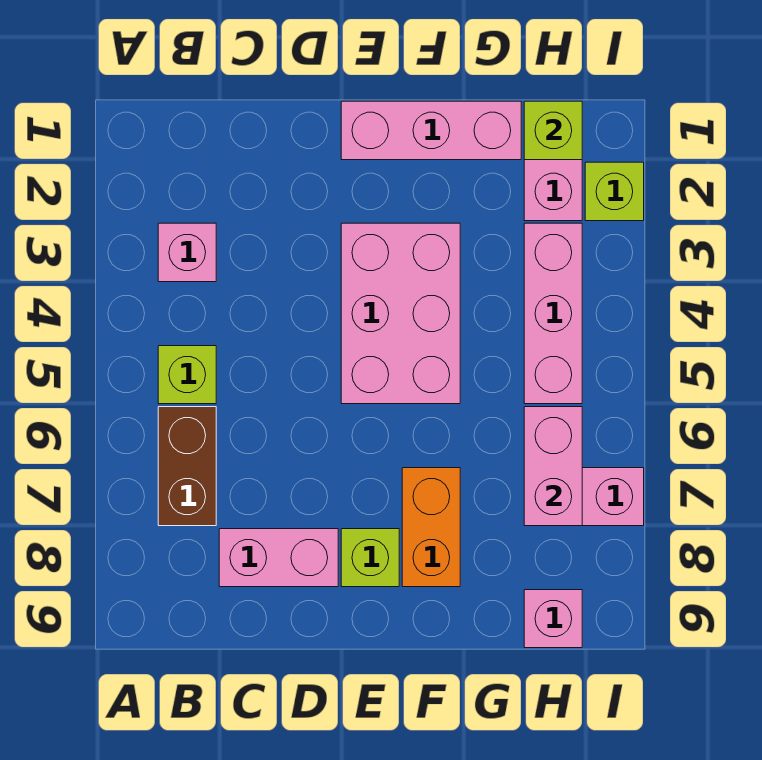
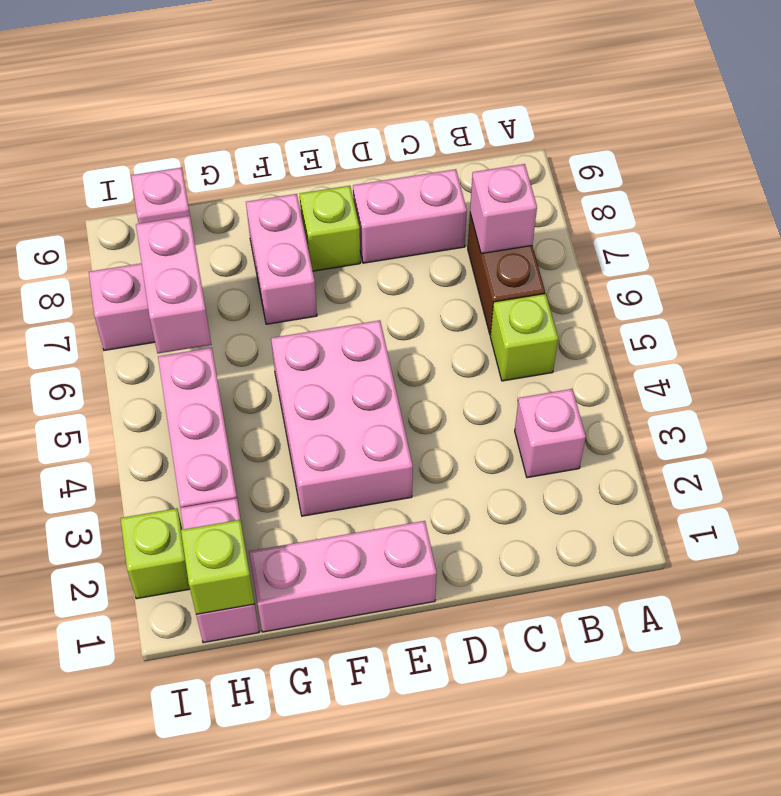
none -> pink 1x1 brick [470,164,537,254]
orange 1x2 brick [402,468,460,587] -> pink 1x2 brick [246,194,317,324]

